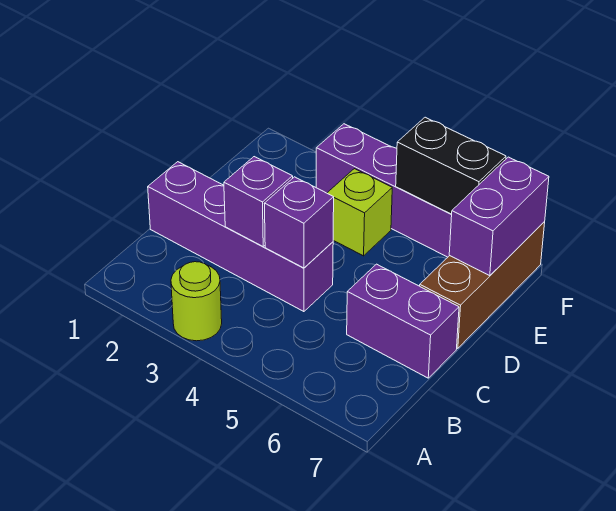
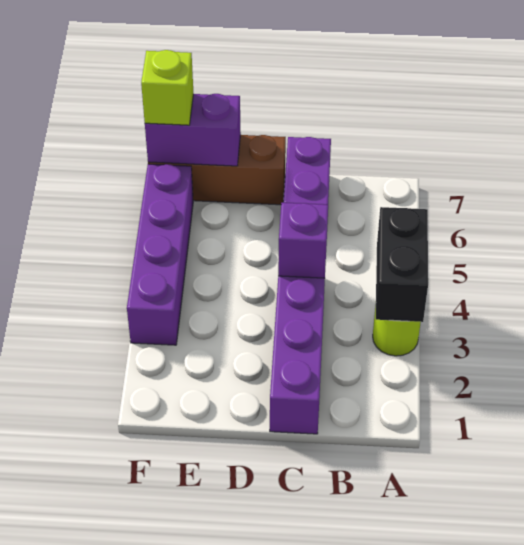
purple 1x1 brick [224,157,293,247] -> none
lime 1x1 brick [327,169,392,256] -> lime 1x1 brick moved to [141,50,194,125]
black 1x2 brick [396,117,506,214] -> black 1x2 brick moved to [376,207,428,322]

